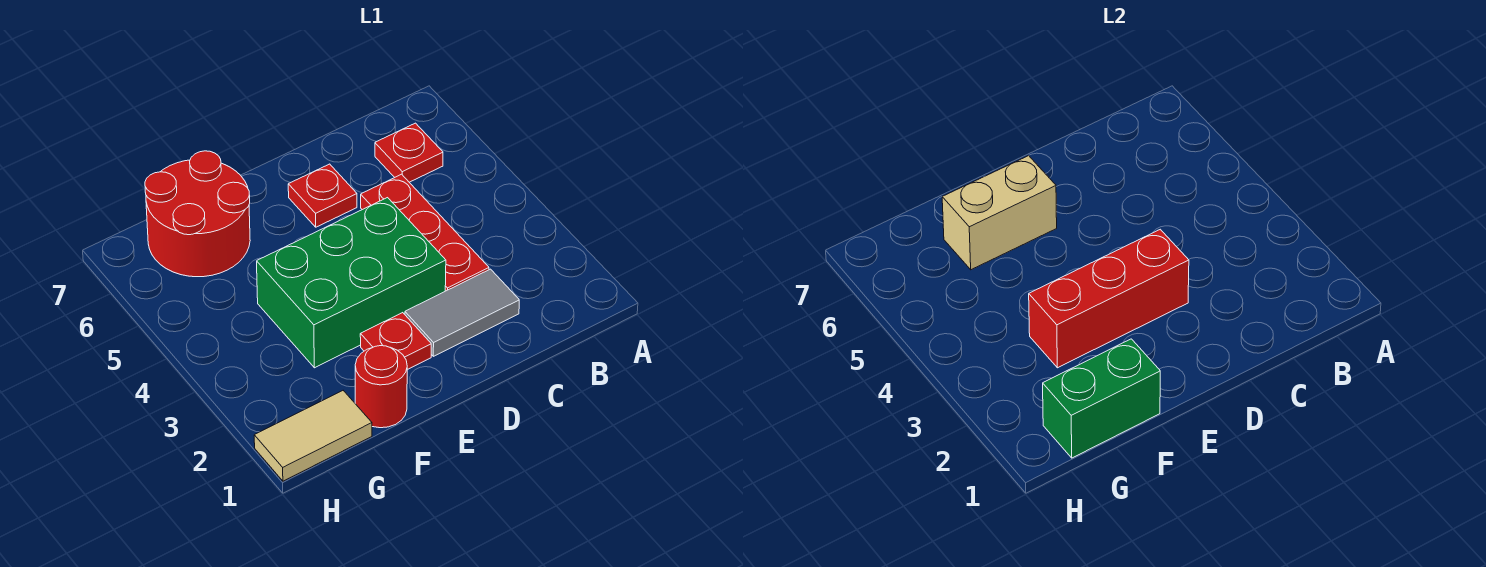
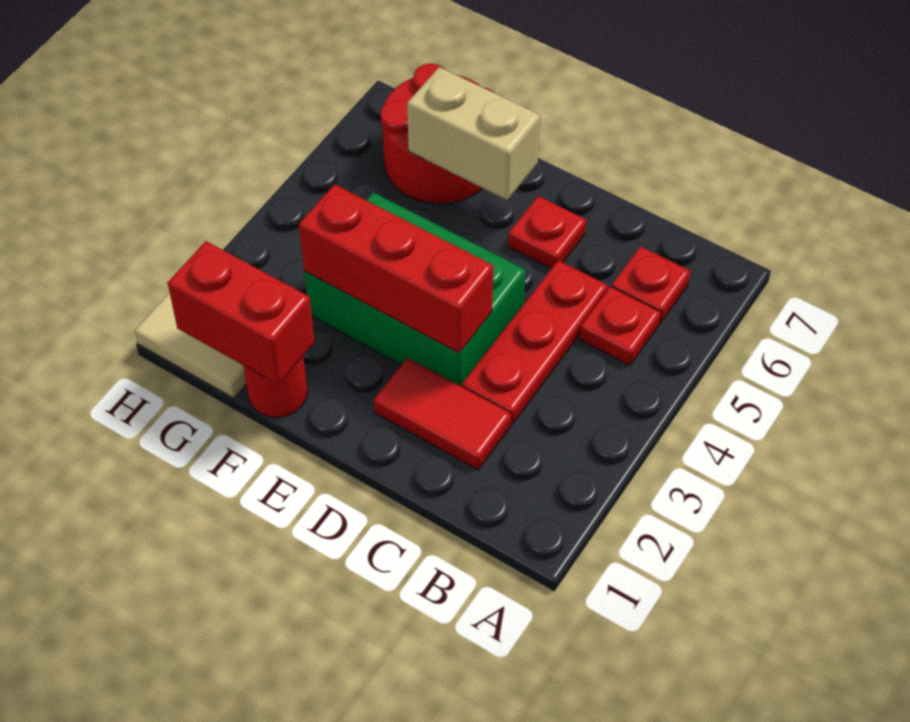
grey 1x2 tile [405,269,519,356] -> red 1x2 tile [374,358,511,470]
red 1x1 plate [360,313,431,370] -> red 1x1 plate moved to [579,287,661,366]
green 1x2 brick [1043,339,1160,458] -> red 1x2 brick [168,241,314,384]

